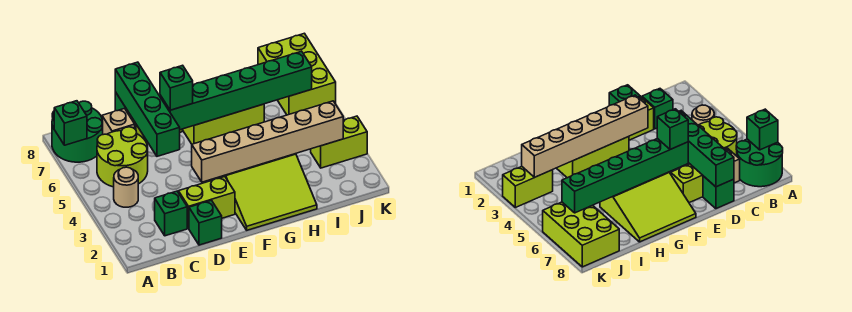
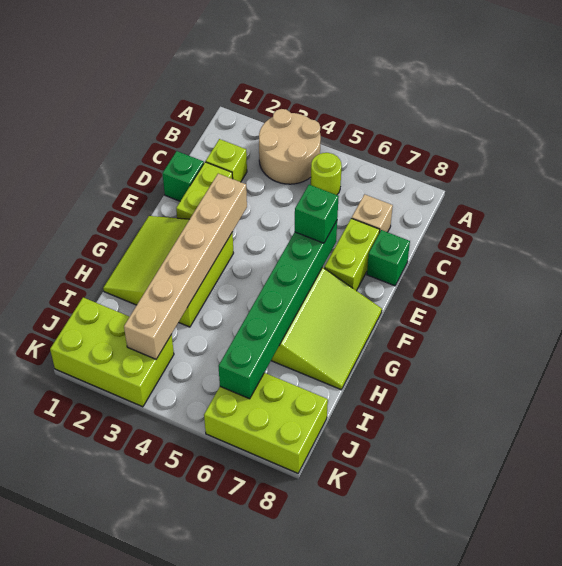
green 2x2 round brick [52,101,103,162] -> none
green 1x1 brick [54,101,87,145] -> none
tan 1x1 round brick [114,167,138,207] -> tan 2x2 round brick [259,109,321,184]
lime 2x2 round brick [97,127,148,187] -> lime 1x1 round brick [311,153,342,195]
green 1x1 brick [155,191,187,236] -> lime 1x1 brick [206,139,247,182]
green 1x4 brick [115,62,180,156] -> none
lime 1x2 brick [311,116,367,168] -> lime 2x3 brick [50,298,174,407]

